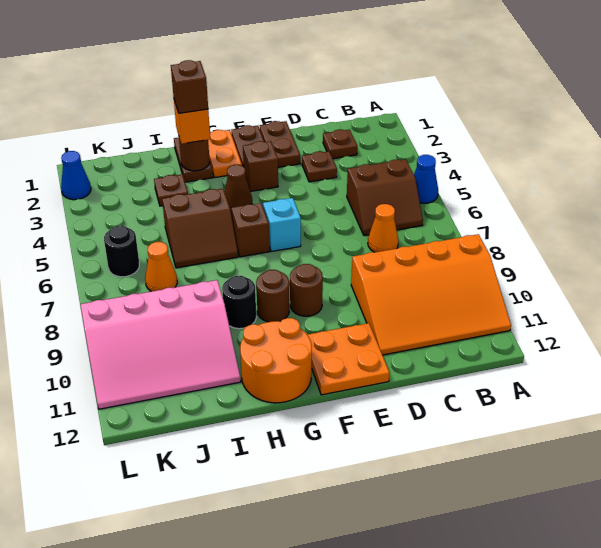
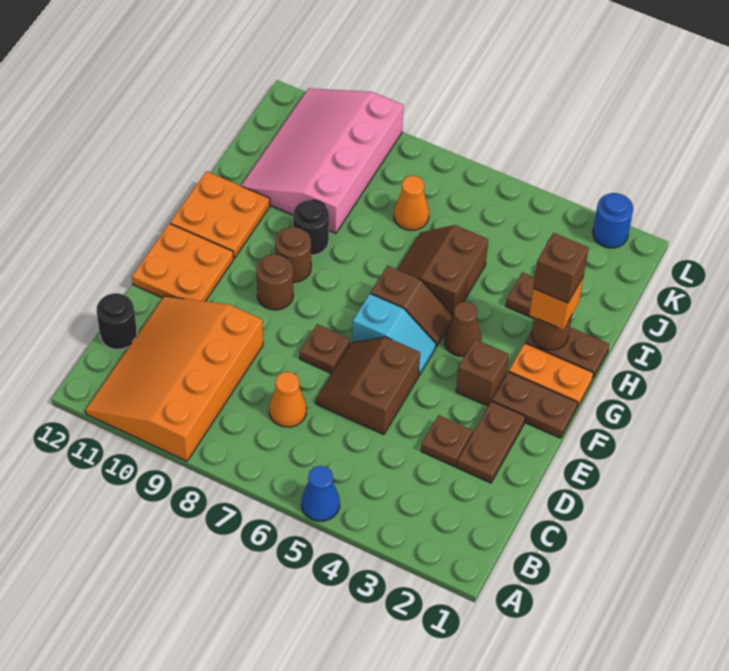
brown 2x2 slope [347,159,423,236] -> brown 2x2 slope moved to [316,337,420,435]
brown 1x1 plate [323,130,357,159] -> brown 1x1 plate moved to [300,324,350,374]
brown 1x2 plate [260,121,300,167] -> brown 1x2 plate turned to [457,401,525,483]
orange 2x2 round brick [240,318,312,403] -> orange 2x2 plate [170,171,270,258]
black 1x1 round brick [104,226,139,277] -> black 1x1 round brick moved to [96,293,137,349]
blue 1x1 cone [61,151,91,200] -> blue 1x1 round brick [593,193,633,248]

